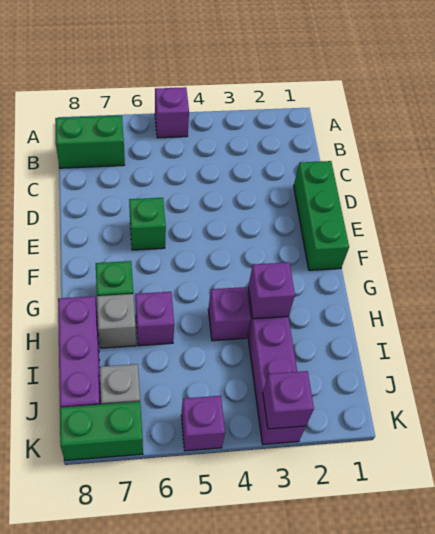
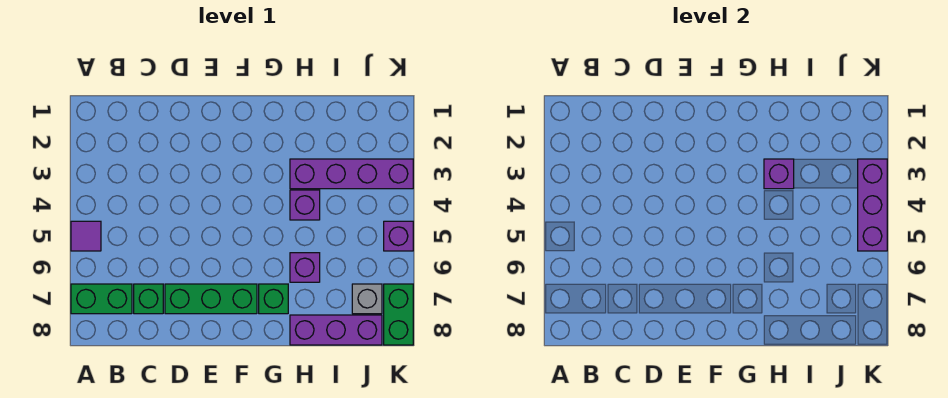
purple 1x1 brick [155,87,189,138] -> purple 1x1 tile [71,221,101,251]
green 1x2 brick [55,116,125,168] -> green 1x2 brick turned to [71,284,132,314]
green 1x3 brick [294,161,349,270] -> green 1x3 brick moved to [165,284,257,314]
green 1x1 brick [129,198,166,250] -> green 1x1 brick moved to [134,284,163,314]
grey 1x1 brick [97,294,136,348] -> none
purple 1x1 brick [263,371,314,429] -> purple 1x3 brick [858,159,887,251]

